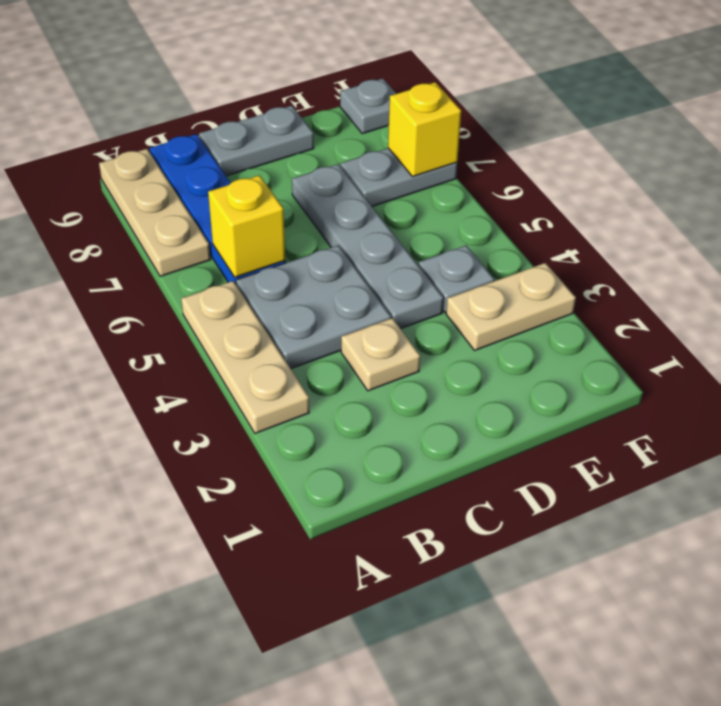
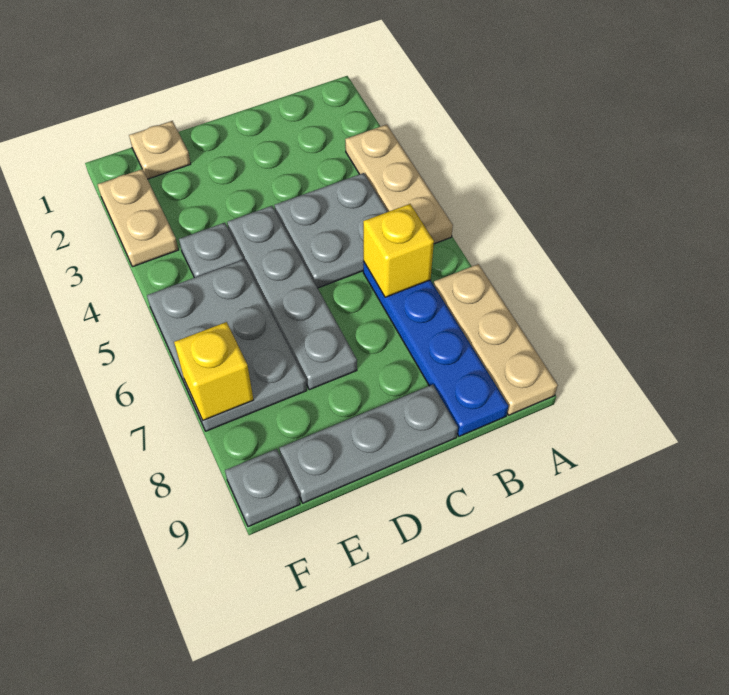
tan 1x1 plate [341,318,420,391] -> tan 1x1 plate moved to [129,121,191,179]
grey 1x2 plate [199,106,314,176] -> grey 1x3 plate [280,385,458,503]
tan 1x2 plate [446,263,576,350] -> tan 1x2 plate turned to [97,169,178,267]
grey 1x2 plate [341,148,457,206] -> grey 2x3 plate [147,260,307,431]

